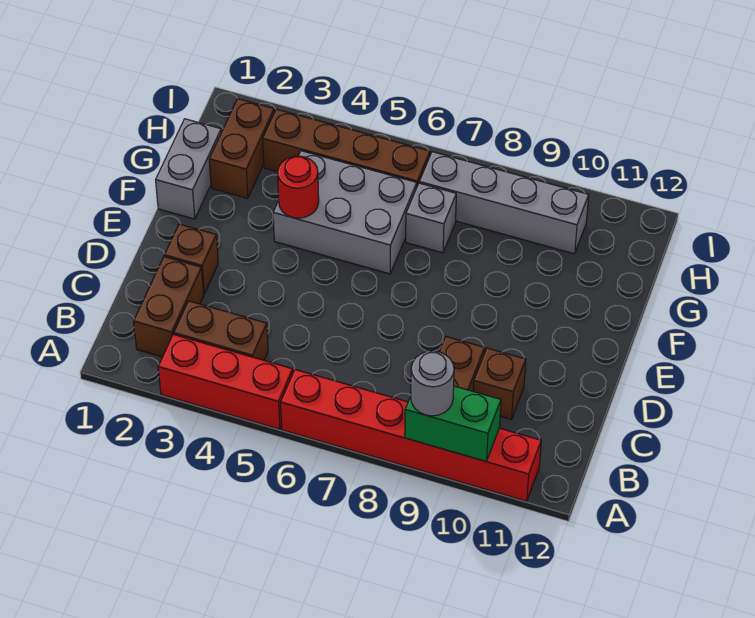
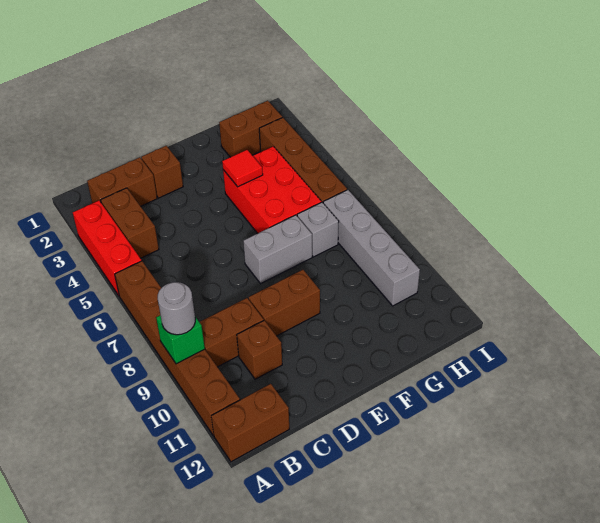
red 1x6 brick [281,369,541,501] -> brown 1x6 brick [115,261,240,436]
green 1x2 brick [405,386,501,461] -> green 1x1 brick [156,315,205,364]
none -> brown 1x2 brick [211,384,289,462]
none -> brown 1x2 brick [249,270,320,336]
grey 1x2 brick [156,119,221,219] -> grey 1x2 brick moved to [243,215,312,284]
grey 2x3 brick [273,151,417,274] -> red 2x3 brick [223,146,321,233]
red 1x1 round brick [278,156,319,218] -> red 1x1 tile [222,150,263,187]

